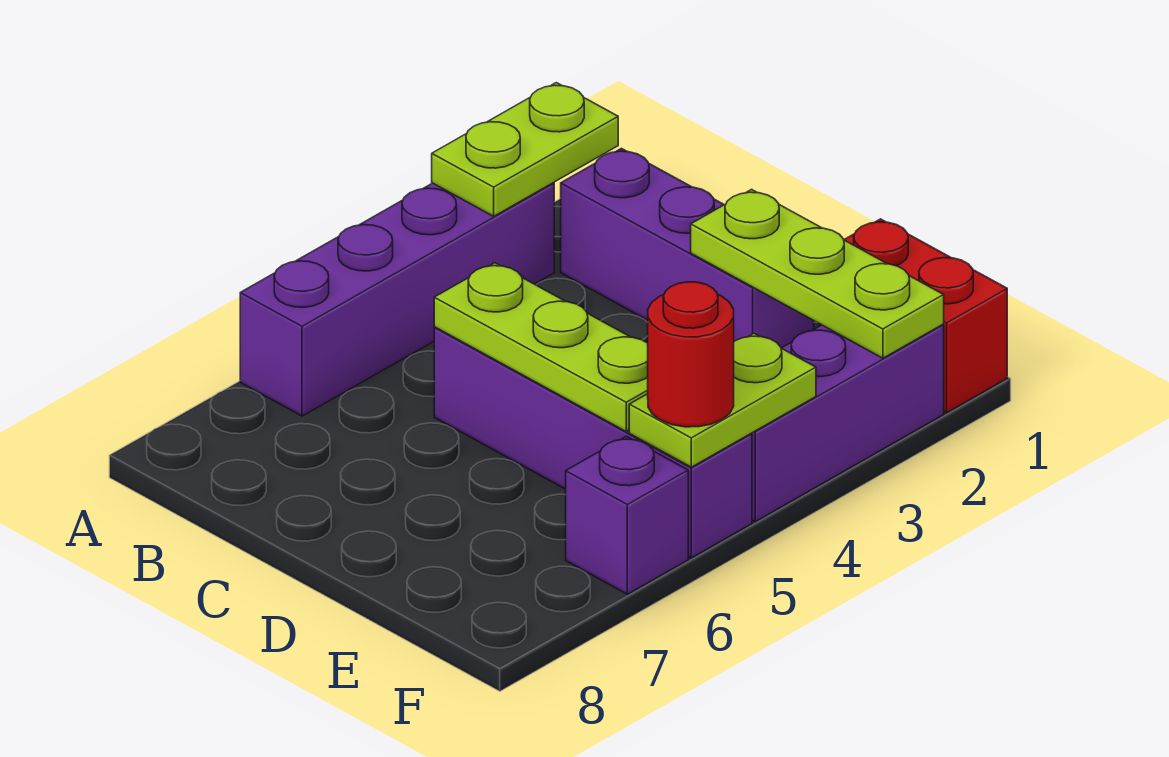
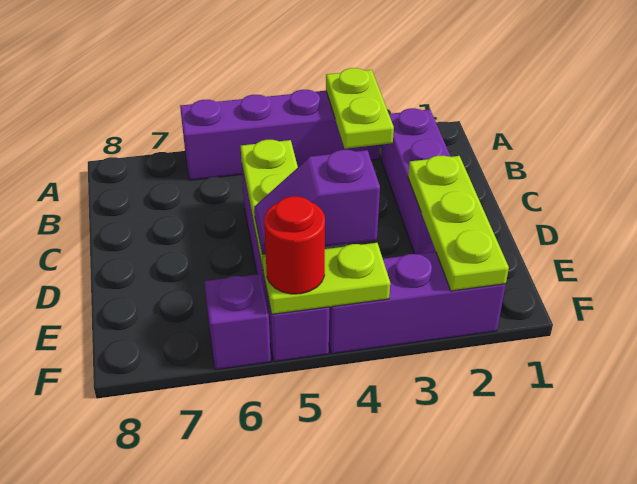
lime 1x2 plate [432,83,618,216] -> lime 1x2 plate turned to [326,68,394,148]
red 1x2 brick [820,219,1007,413] -> none
none -> purple 1x2 slope [254,150,380,254]

